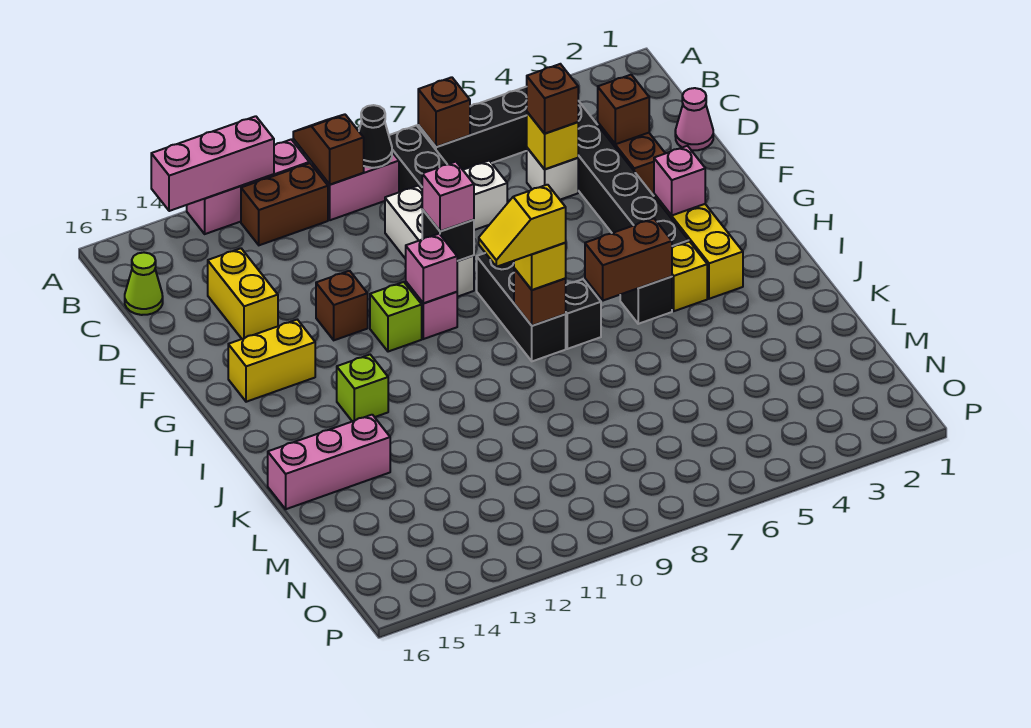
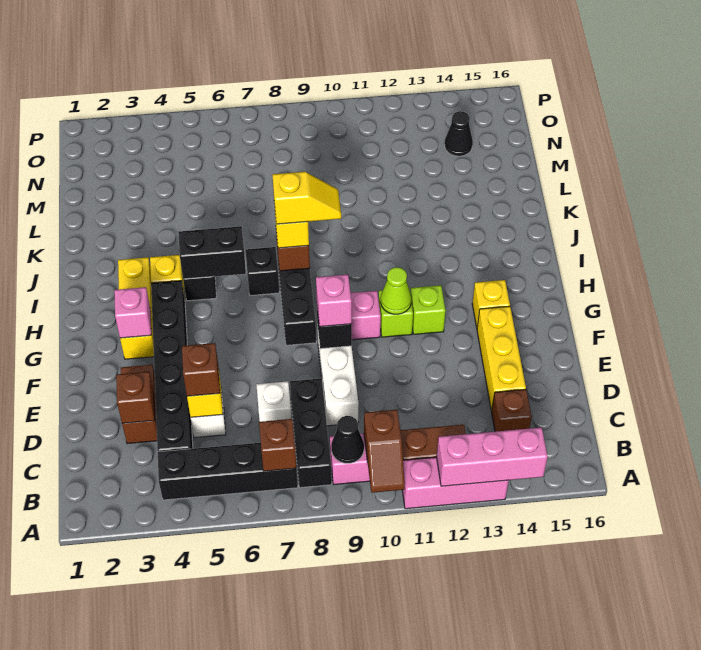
lime 1x1 cone [125,253,163,315] -> lime 1x1 cone moved to [381,267,411,314]
pink 1x1 cone [675,88,713,150] -> none
yellow 1x2 brick [208,248,278,339] -> yellow 1x3 brick [477,306,526,411]
brown 1x1 brick [316,271,368,340] -> brown 1x1 brick moved to [492,389,532,432]
pink 1x1 brick [406,234,457,303] -> none
yellow 1x2 brick [228,320,315,402] -> yellow 1x1 brick [472,280,510,327]
brown 1x2 brick [585,219,672,301] -> black 1x2 brick [178,226,246,279]
lime 1x1 brick [337,355,388,421] -> lime 1x1 brick moved to [411,285,446,334]
pink 1x3 brick [268,415,390,509] -> none
none -> black 1x1 cone [445,111,473,156]

